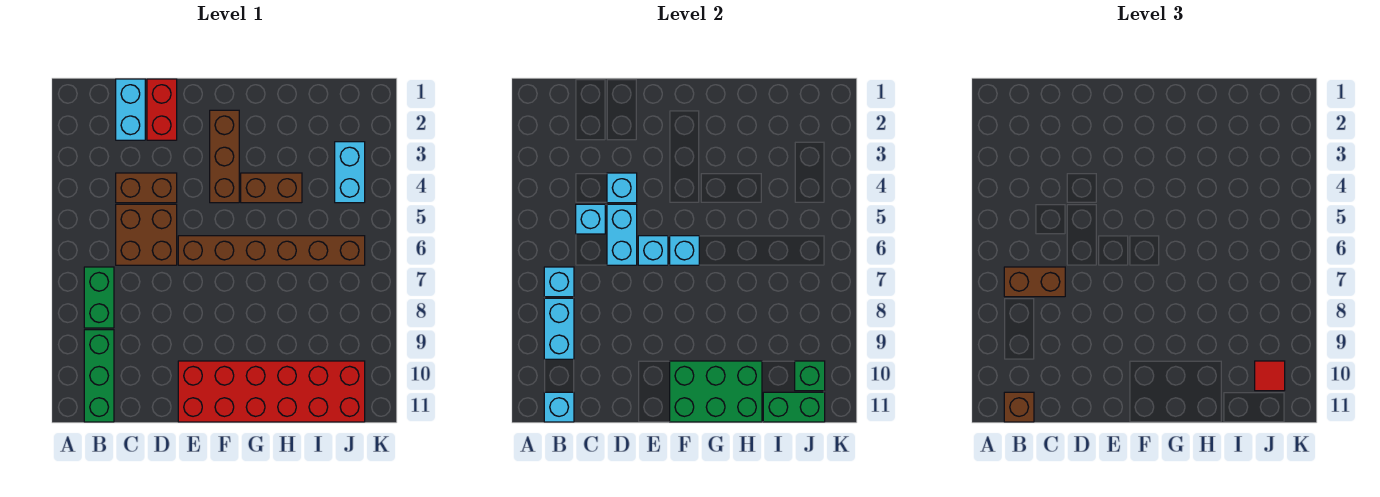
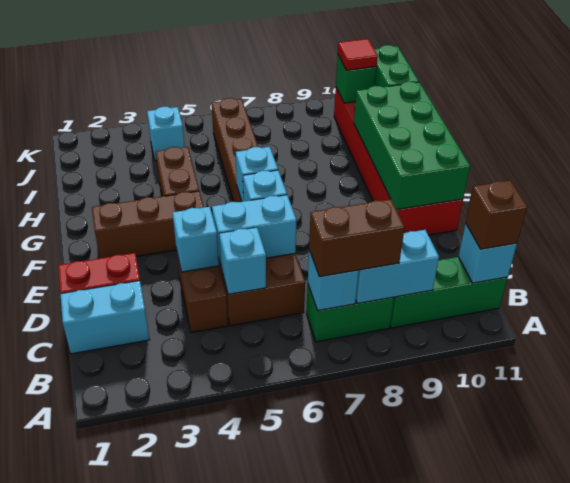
brown 1x2 brick [1004,267,1065,297] -> brown 1x2 brick turned to [309,199,405,277]
green 2x3 brick [670,361,762,422] -> green 2x4 brick [354,81,470,210]
cyan 1x2 brick [335,142,365,203] -> cyan 1x1 brick [147,107,185,160]

